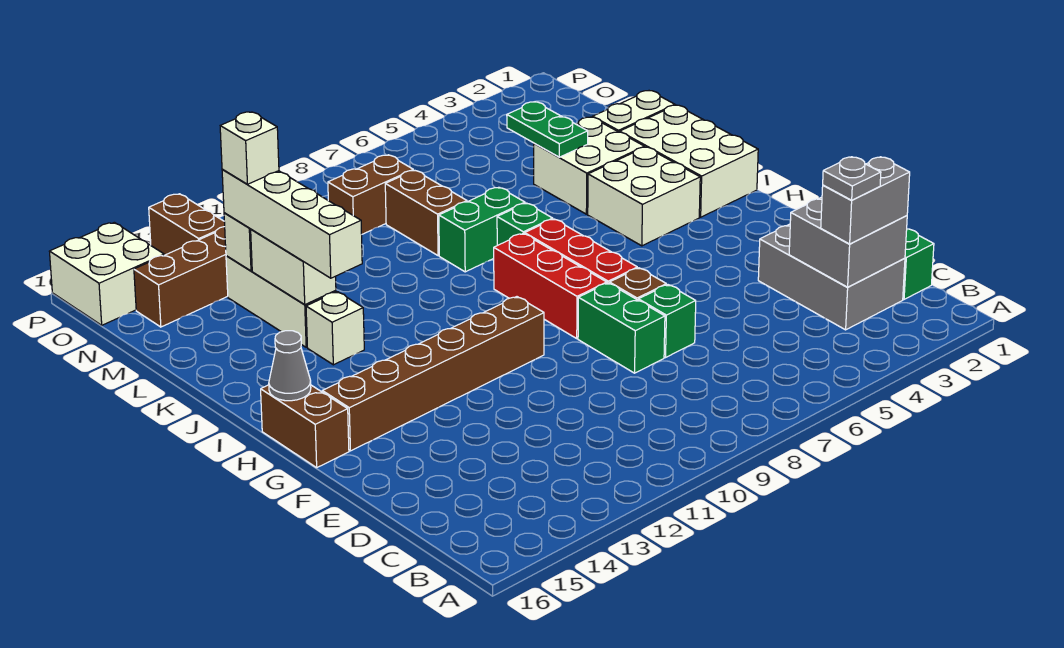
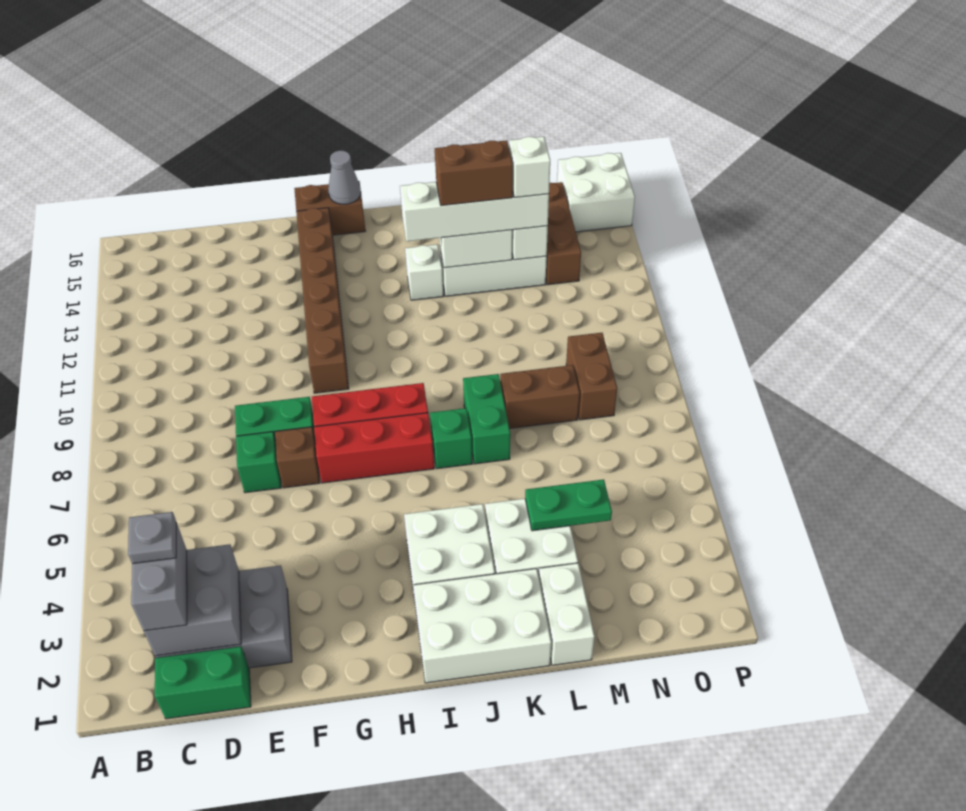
brown 1x2 brick [149,194,225,255] -> brown 1x2 brick moved to [435,140,513,206]

